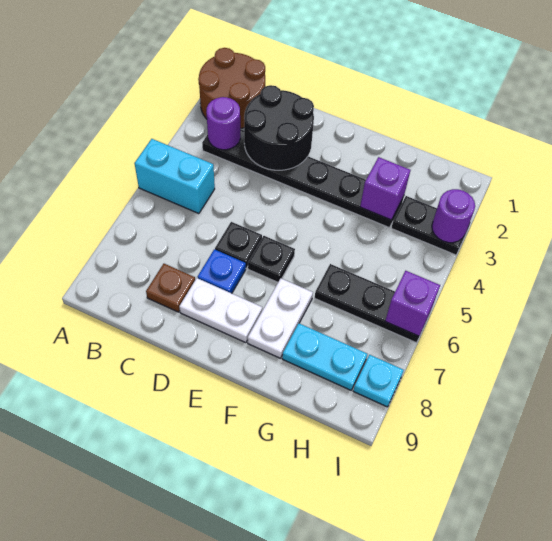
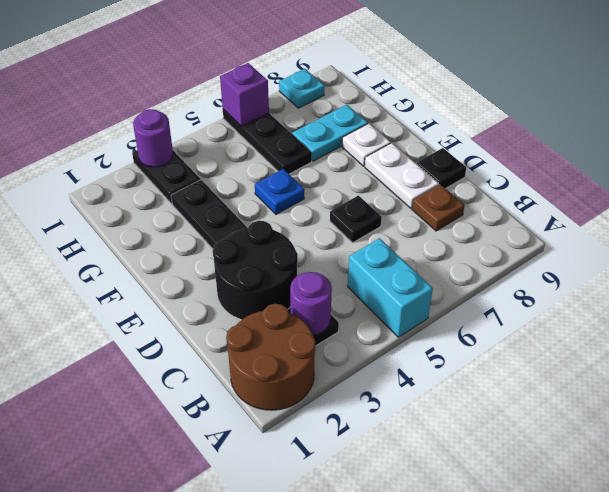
blue 1x1 plate [198,249,246,293] -> blue 1x1 plate moved to [255,169,304,214]
black 1x1 plate [248,236,295,282] -> black 1x1 plate moved to [417,148,466,189]
white 1x2 plate [248,278,313,358] -> white 1x1 plate [342,124,391,166]
purple 1x1 brick [360,157,410,220] -> none
cyan 1x2 plate [282,324,367,390] -> cyan 1x2 plate turned to [292,105,368,161]

